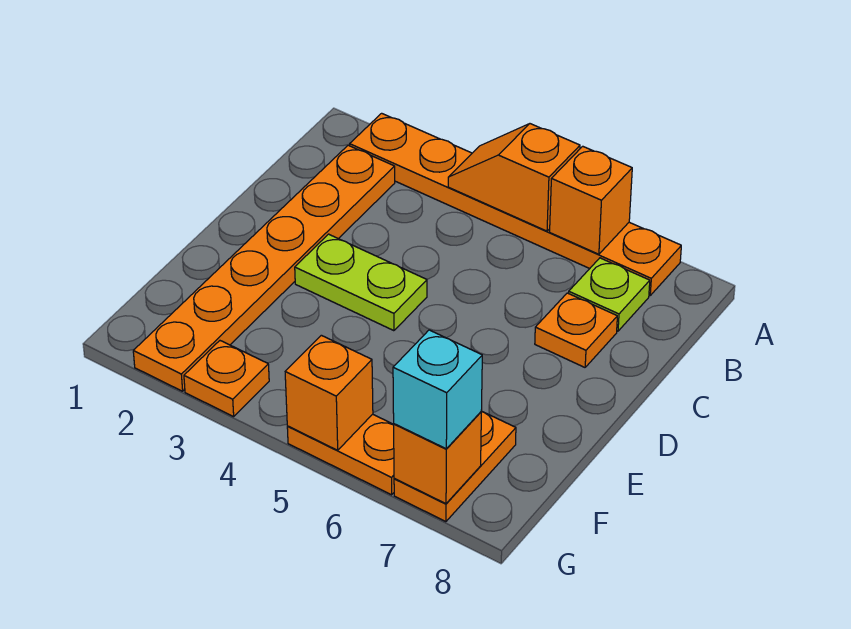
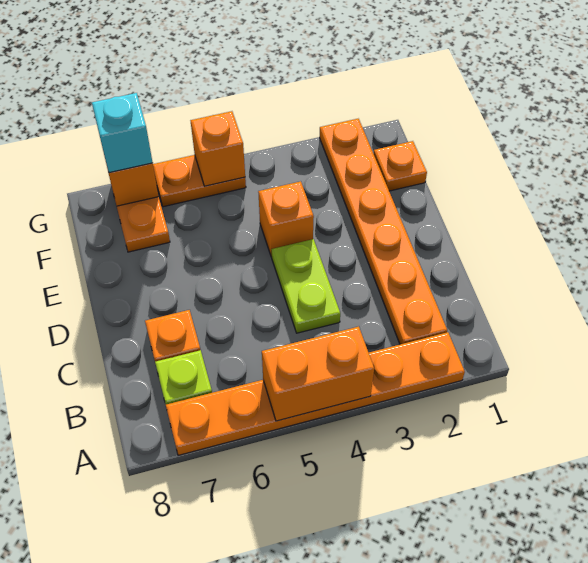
orange 1x2 slope [448,124,580,231] -> orange 1x2 brick [262,327,374,421]
orange 1x1 brick [550,146,632,254] -> orange 1x1 brick moved to [258,181,314,257]
lime 1x2 plate [295,234,427,331] -> lime 1x2 plate turned to [271,239,340,333]
orange 1x1 plate [184,341,269,417] -> orange 1x1 plate moved to [374,141,427,191]

